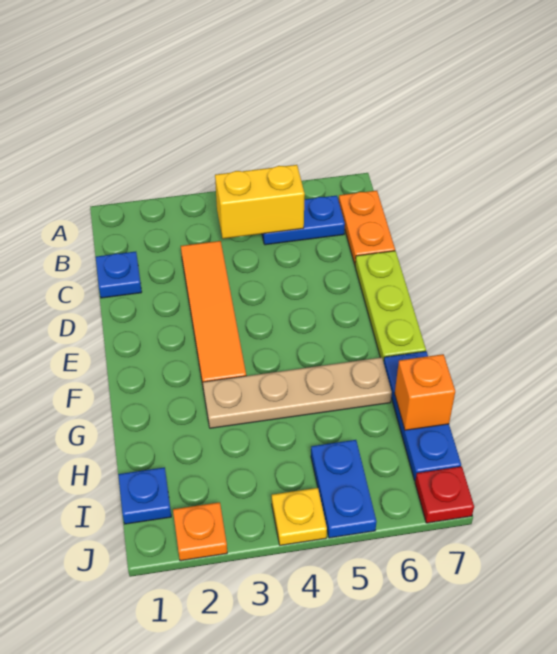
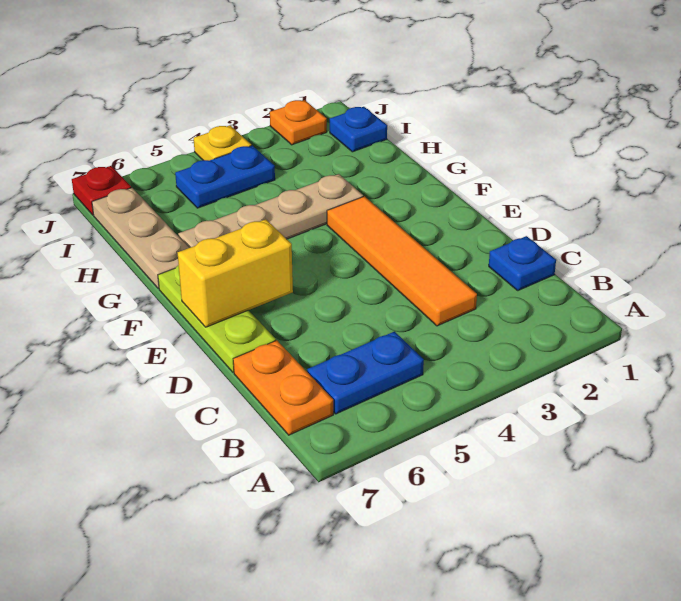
yellow 1x2 brick [215,165,305,239] -> yellow 1x2 brick moved to [178,219,293,327]
blue 1x3 plate [384,351,461,481] -> tan 1x3 plate [92,188,189,289]
orange 1x1 brick [395,354,455,430] -> none
blue 1x2 plate [311,440,377,538] -> blue 1x2 plate turned to [175,146,275,208]

